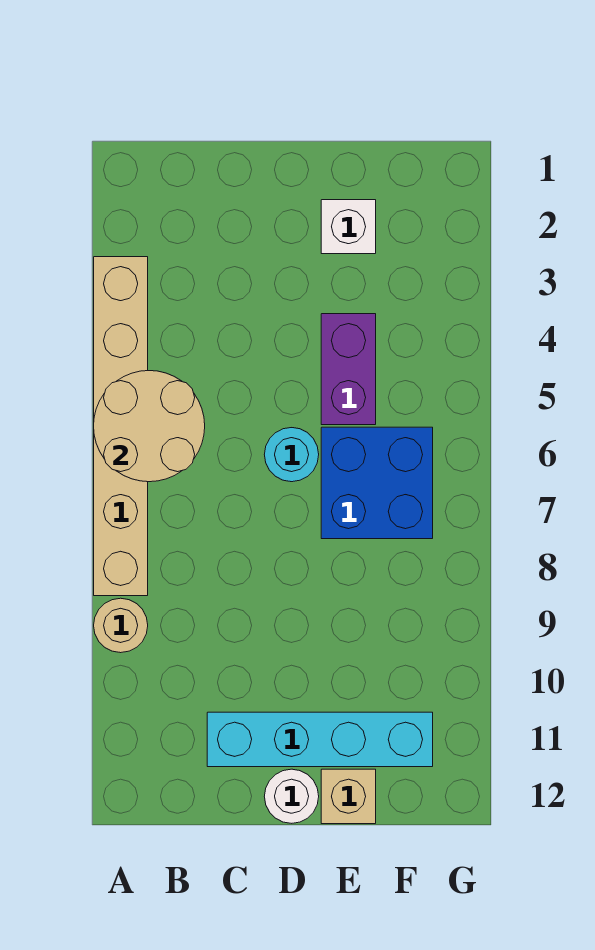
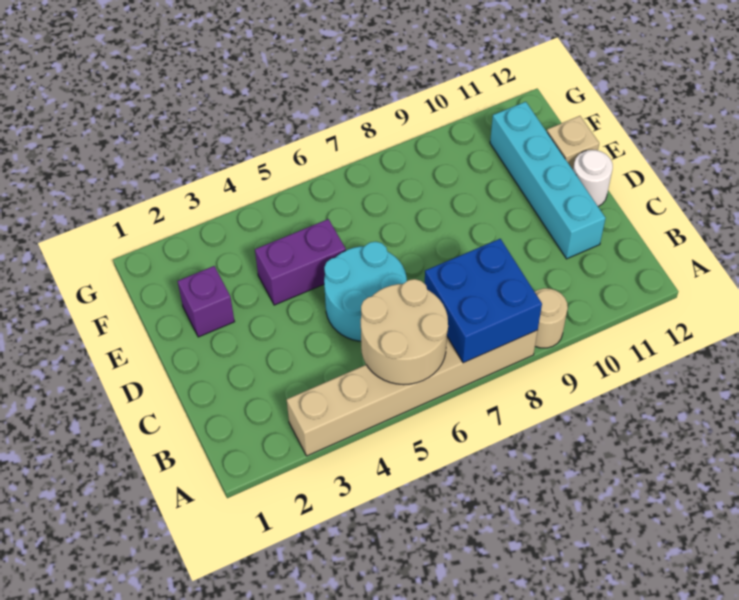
cyan 1x1 round brick [264,428,319,482] -> cyan 2x2 round brick [324,242,407,341]
white 1x1 brick [321,200,376,254] -> purple 1x1 brick [177,266,235,337]
blue 2x2 brick [321,427,433,539] -> blue 2x2 brick moved to [425,239,542,363]

